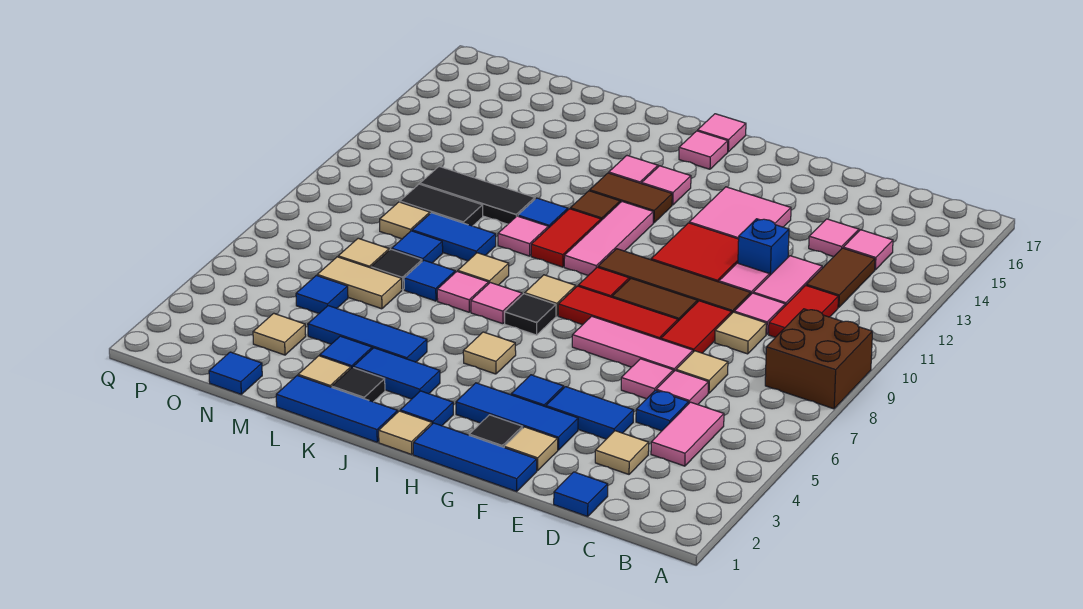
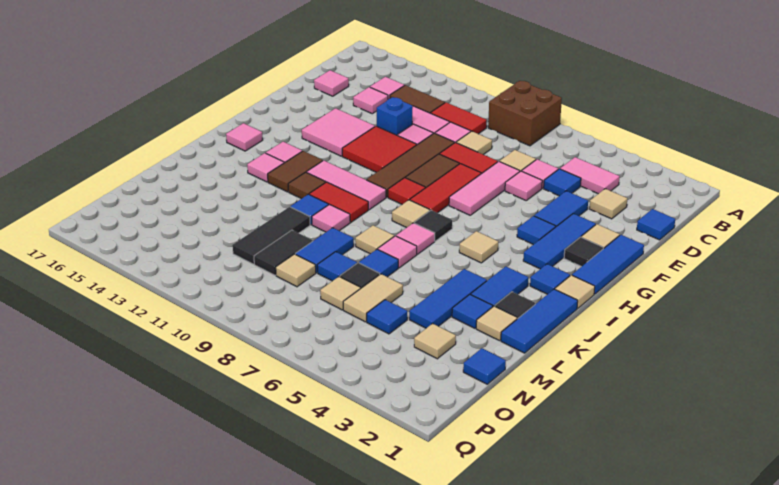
blue 1x1 plate [636,390,689,431] -> blue 1x1 tile [544,169,581,196]
pink 1x1 tile [698,114,746,152] -> pink 1x1 tile moved to [314,70,349,96]

